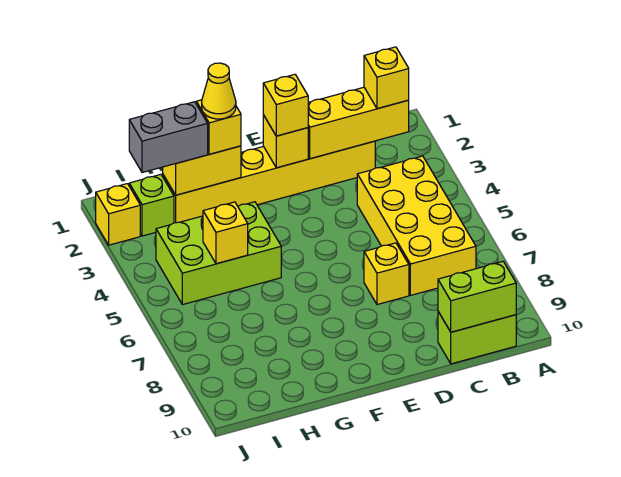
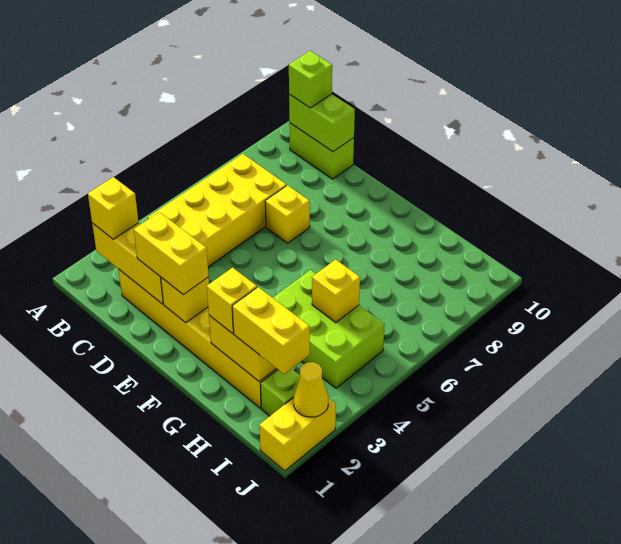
none -> lime 1x1 brick [289,51,332,108]
yellow 1x1 brick [263,74,308,136] -> yellow 1x2 brick [134,212,209,295]
yellow 1x1 cone [202,63,236,119] -> yellow 1x1 cone moved to [294,362,328,417]
grey 1x2 brick [129,102,208,173] -> yellow 1x2 brick [232,287,310,374]
yellow 1x1 brick [96,184,140,245] -> yellow 1x2 brick [259,398,336,471]

